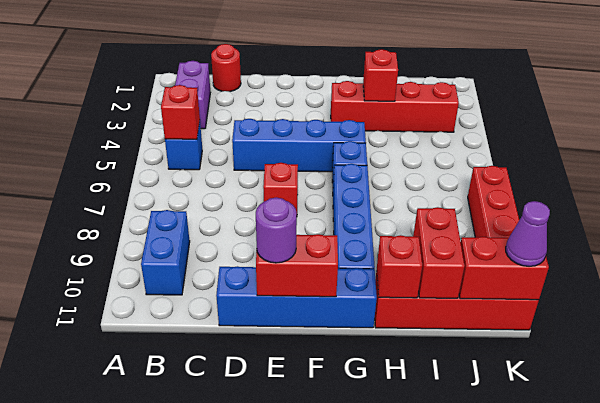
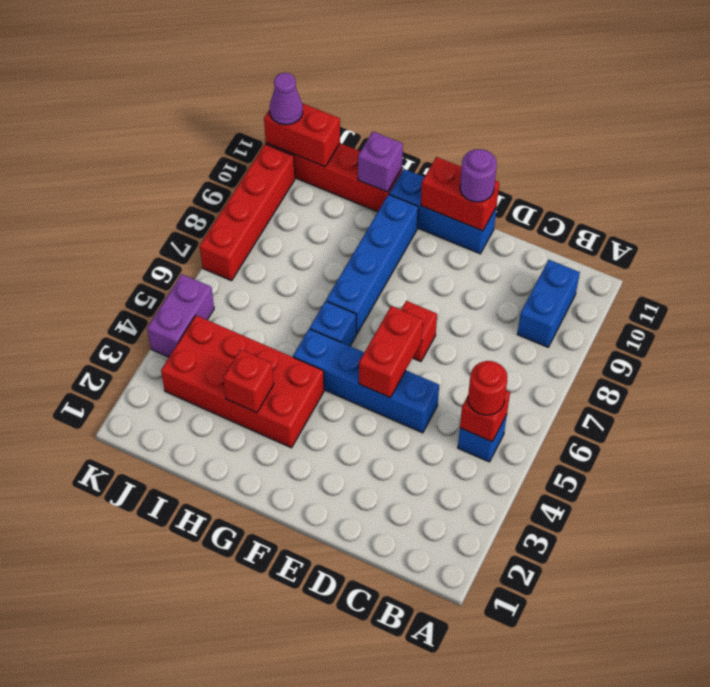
purple 1x2 brick [175,61,210,129] -> purple 1x2 brick moved to [147,274,214,357]
red 1x1 round brick [211,44,241,92] -> red 1x1 round brick moved to [468,361,507,415]
blue 1x4 brick [216,266,377,328] -> blue 1x3 brick [389,169,497,254]
red 1x4 brick [331,81,459,132] -> red 2x4 brick [161,315,324,448]
red 1x1 brick [377,235,422,298] -> purple 1x1 brick [358,132,403,192]
red 1x2 brick [413,207,465,298] -> red 1x2 brick moved to [359,306,423,398]

